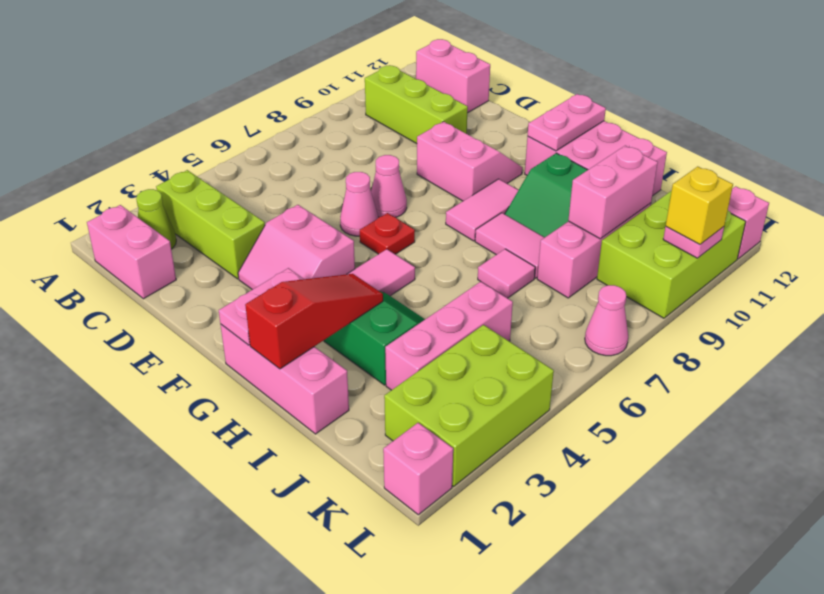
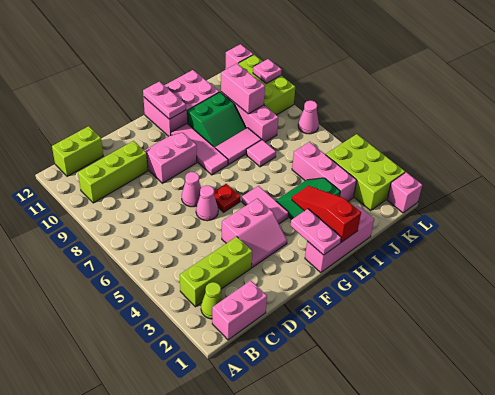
pink 1x2 brick [416,39,490,113] -> lime 1x2 brick [52,126,103,176]
pink 1x2 tile [446,179,518,241] -> pink 1x3 tile [171,124,228,175]
yellow 1x1 brick [666,167,733,245] -> none

